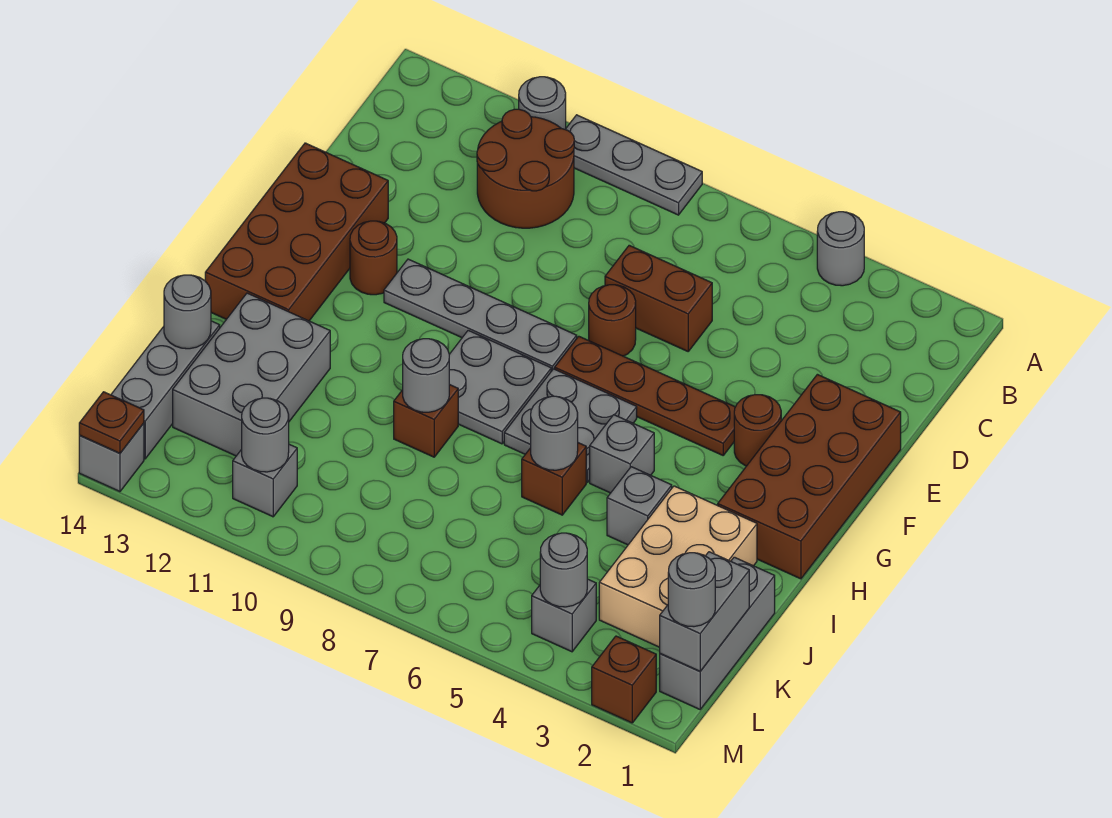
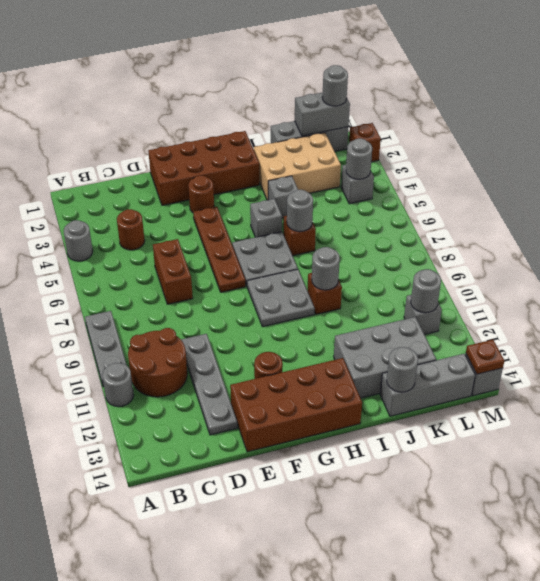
brown 1x1 round brick [589,285,636,356] -> brown 1x1 round brick moved to [117,209,145,250]
grey 1x4 plate [384,259,577,371] -> grey 1x4 plate moved to [181,334,237,435]

